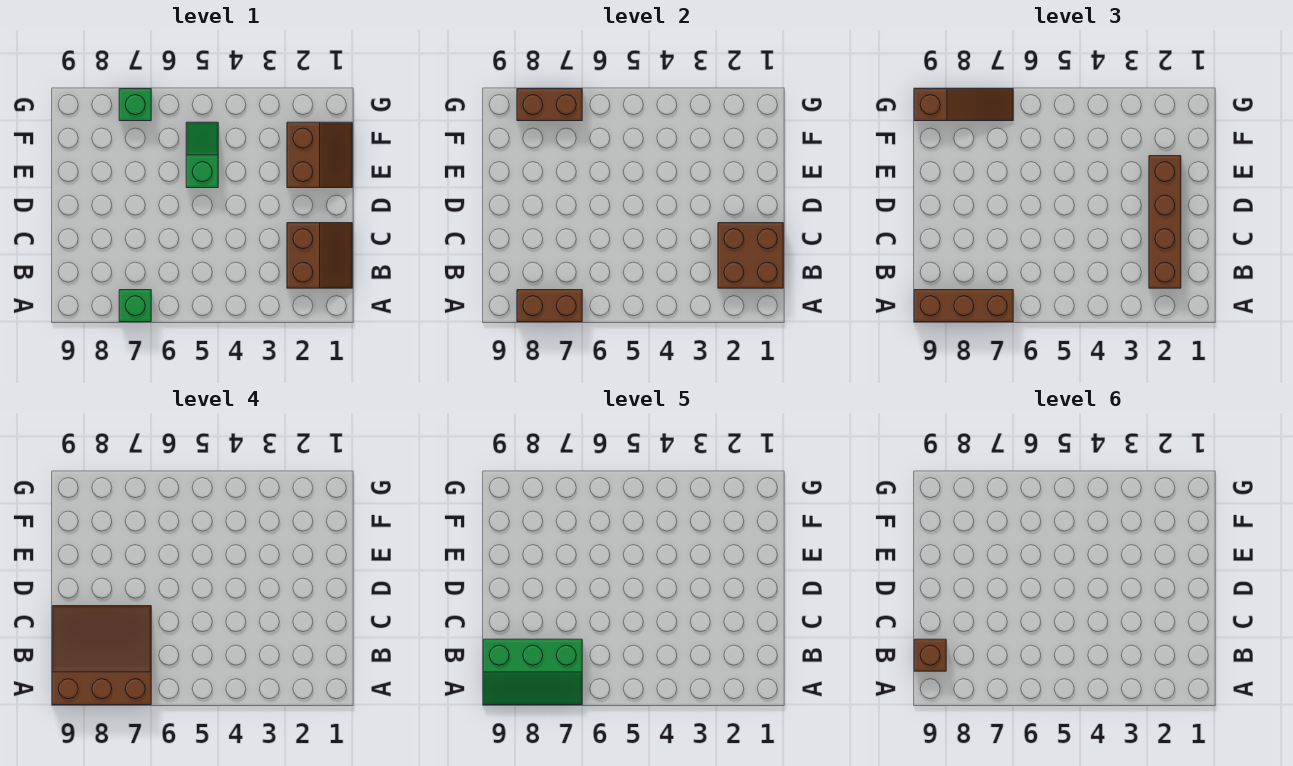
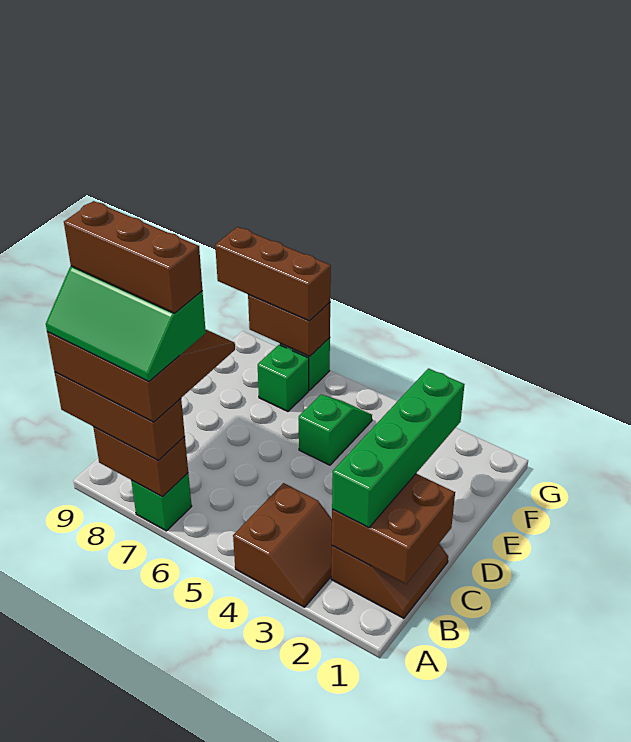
brown 1x4 brick [1149,156,1181,288] -> green 1x4 brick [332,368,464,528]
brown 1x1 brick [914,639,946,671] -> brown 1x3 brick [64,201,202,313]
brown 2x2 slope [287,122,352,188] -> brown 2x2 slope moved to [233,483,332,607]
none -> green 1x1 brick [258,345,309,411]
brown 1x3 slope [914,89,1013,121] -> brown 1x3 brick [215,227,331,321]

